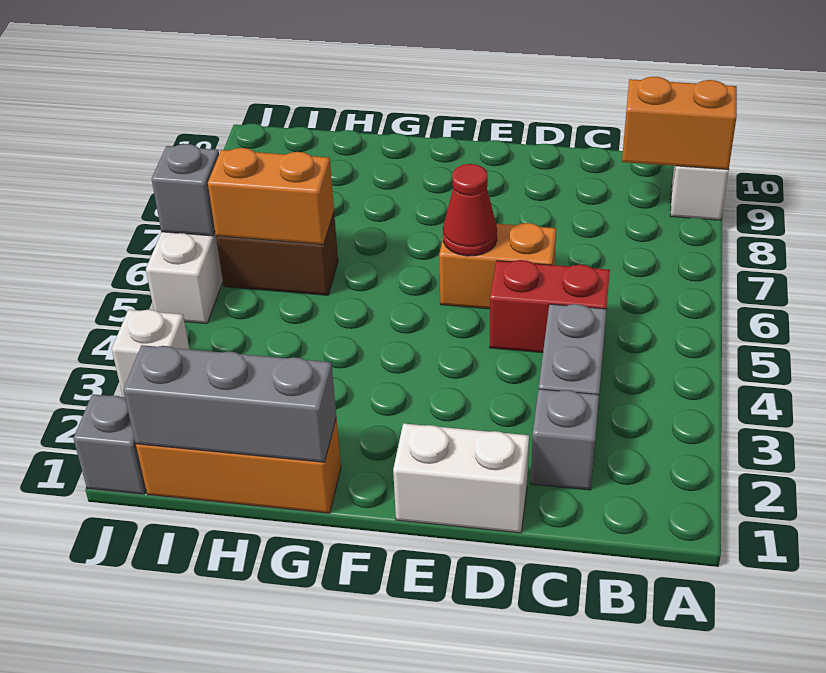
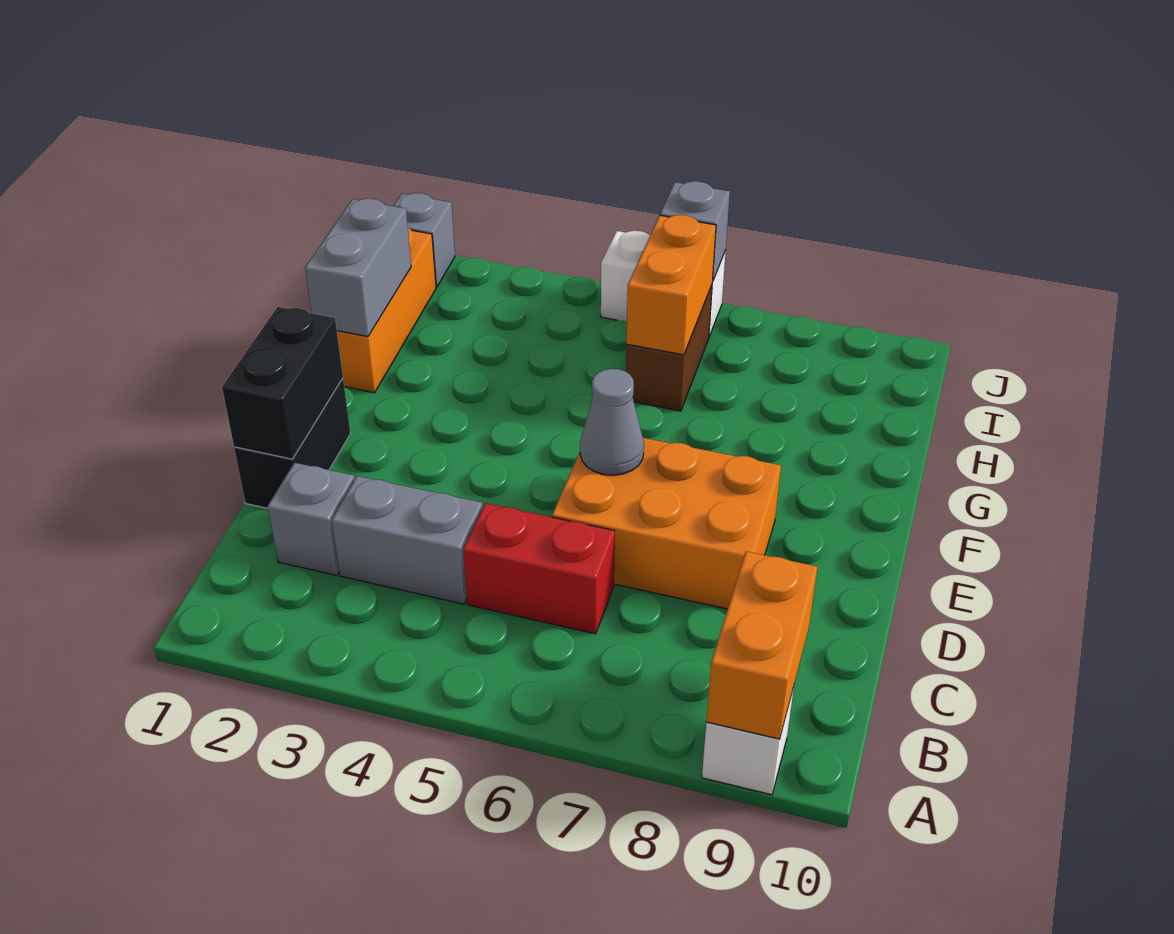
red 1x2 brick [489,260,610,353] -> red 1x2 brick turned to [463,503,615,634]
white 1x2 brick [393,423,529,533] -> black 1x2 brick [234,378,351,508]
none -> black 1x2 brick [222,307,343,459]
orange 1x2 brick [439,223,556,309] -> orange 2x3 brick [552,438,781,609]
red 1x1 cone [443,164,497,256] -> grey 1x1 cone [580,369,644,475]
grey 1x3 brick [123,345,336,462] -> grey 1x2 brick [305,199,411,337]
white 1x1 brick [112,310,190,397] -> none

